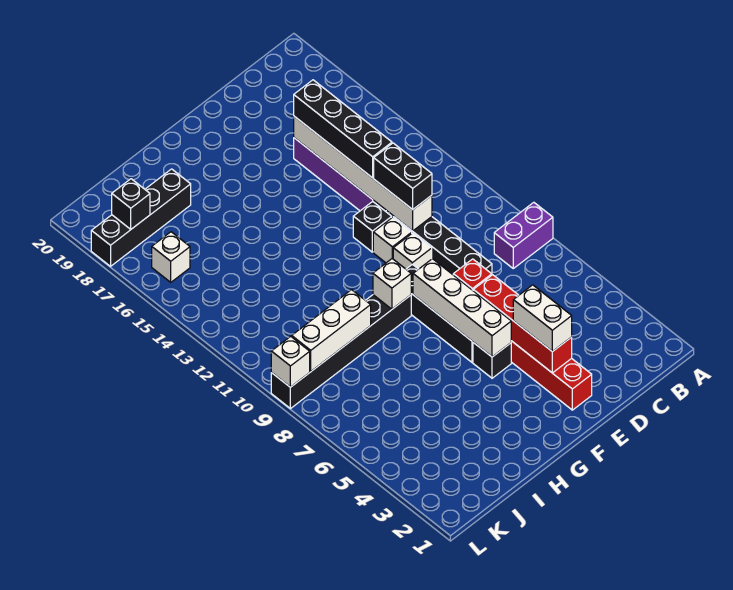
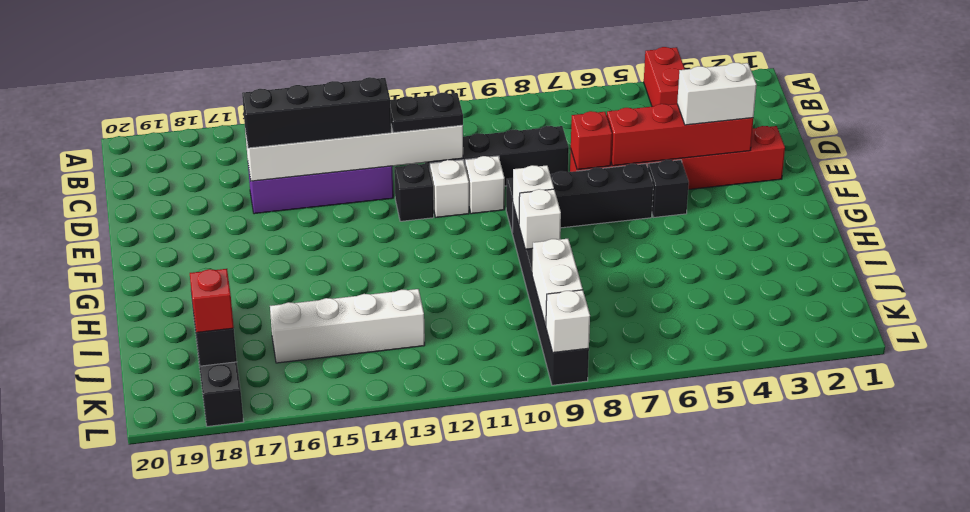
none -> red 1x2 brick [644,47,685,107]
purple 1x2 brick [494,202,553,268] -> none
black 1x2 brick [374,143,432,210] -> black 1x2 plate [390,93,463,133]
white 1x4 brick [413,259,511,357] -> white 1x4 brick moved to [270,289,425,363]
white 1x3 brick [292,290,371,371] -> white 1x2 brick [532,239,583,326]
white 1x1 brick [152,232,190,282] -> white 1x1 brick moved to [519,189,561,249]
none -> red 1x1 brick [190,269,234,333]

